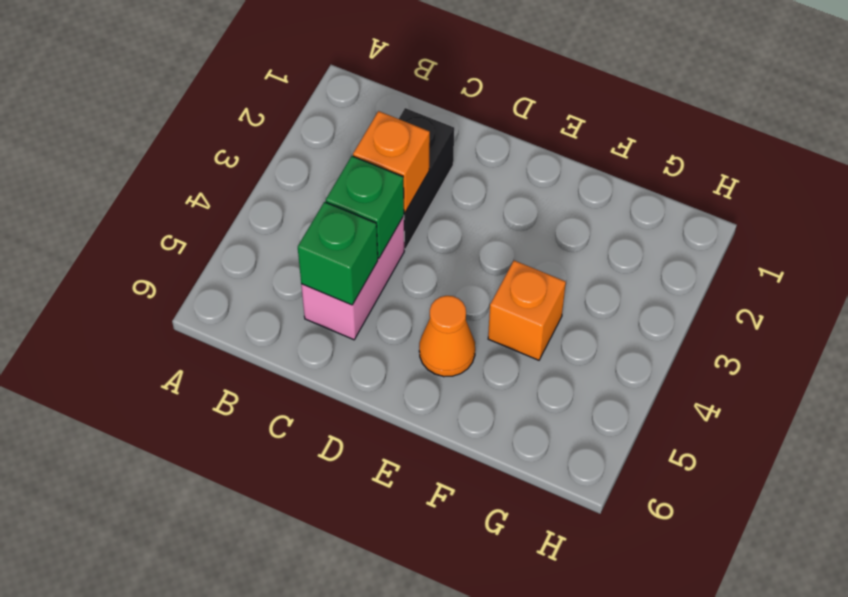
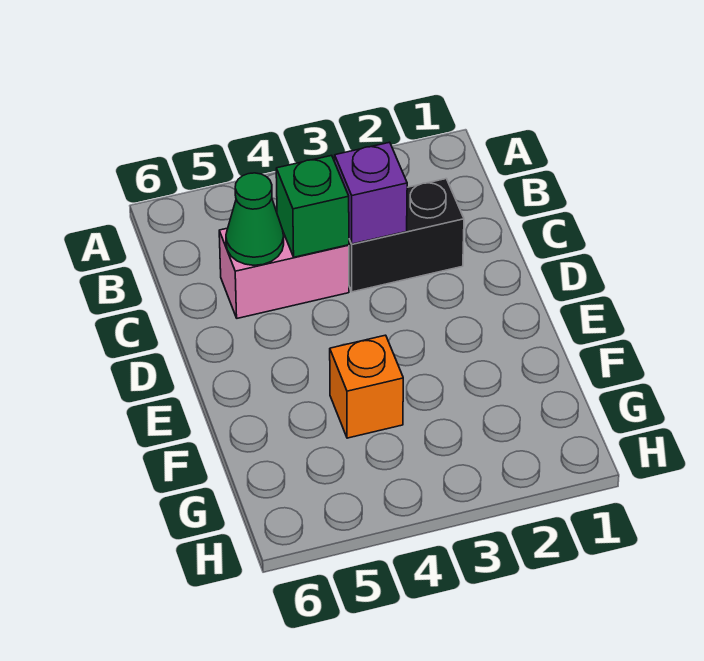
orange 1x1 brick [353,111,430,213] -> purple 1x1 brick [335,142,407,244]
green 1x1 brick [298,202,378,305] -> green 1x1 cone [226,173,284,265]
orange 1x1 cone [419,296,475,377] -> none

